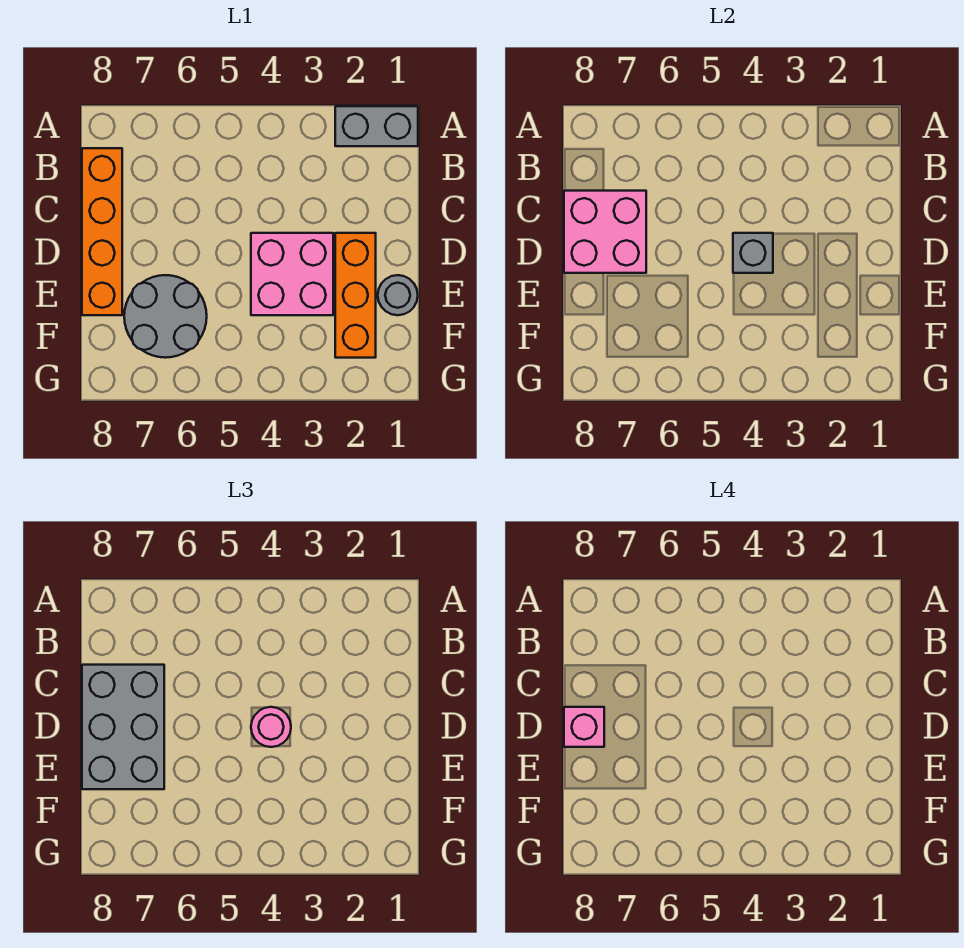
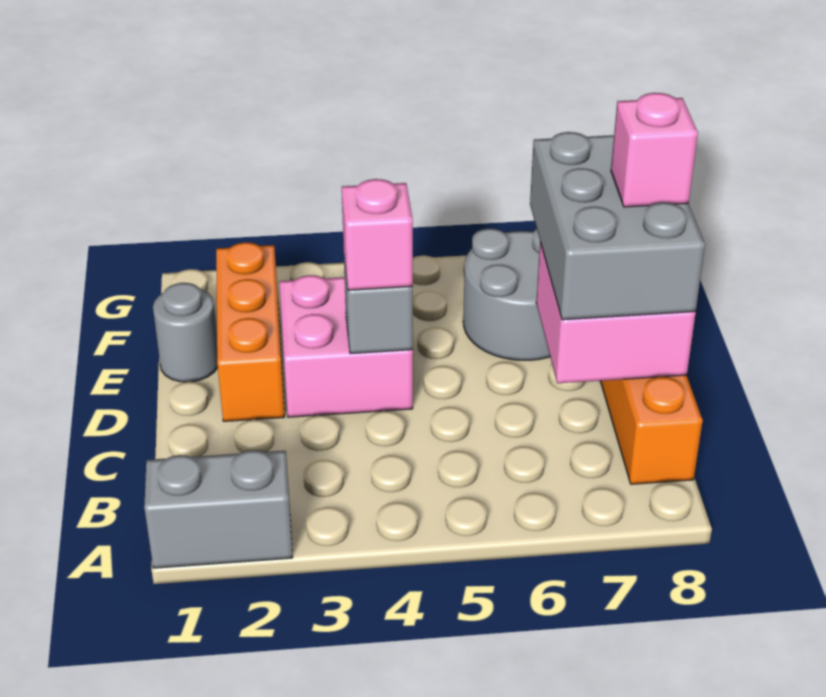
pink 1x1 round brick [251,707,291,747] -> pink 1x1 brick [342,179,413,290]

